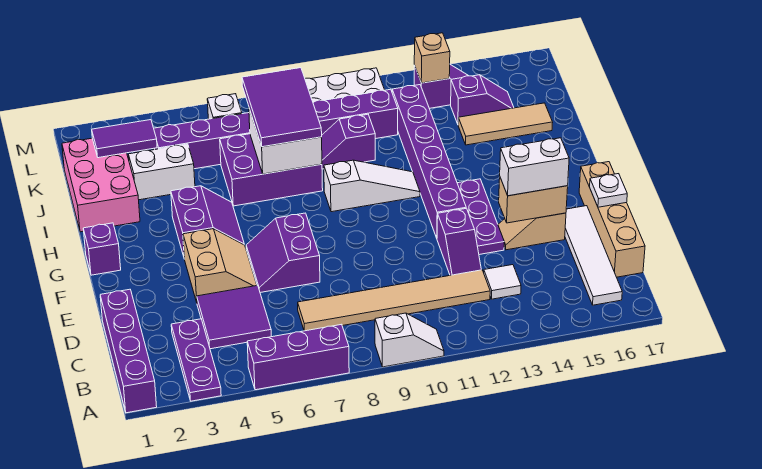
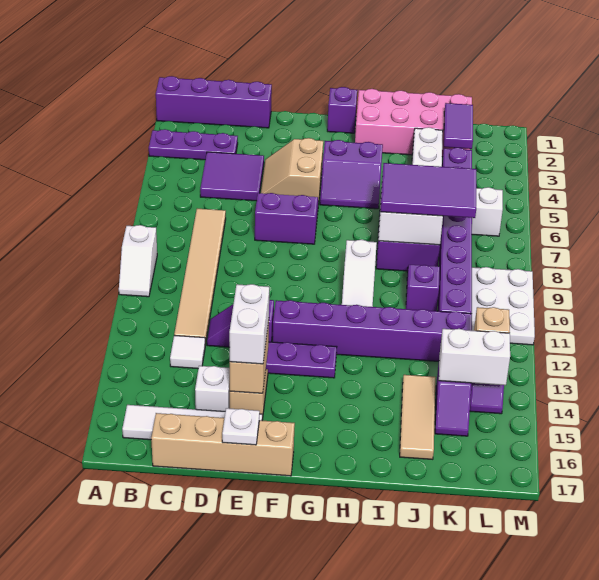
purple 1x3 brick [247,324,349,390] -> none
none -> white 1x1 brick [195,366,230,411]
tan 2x2 slope [183,229,257,302] -> tan 2x2 slope turned to [261,138,323,200]
pink 2x3 brick [62,138,140,232] -> pink 2x4 brick [355,89,472,157]
none -> white 1x2 brick [439,329,510,385]

